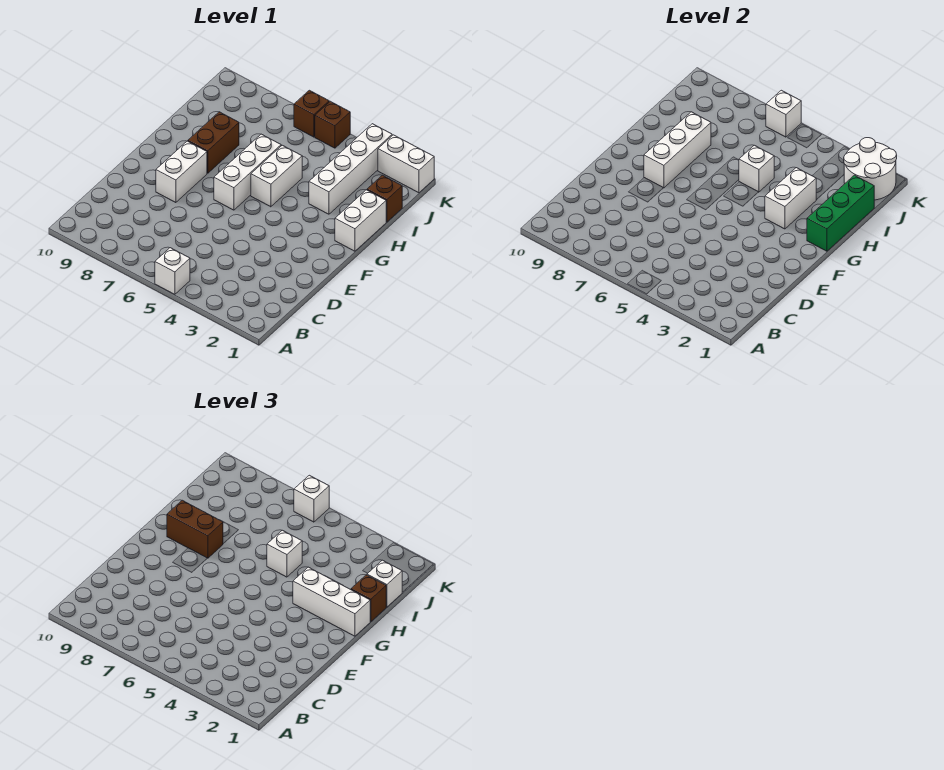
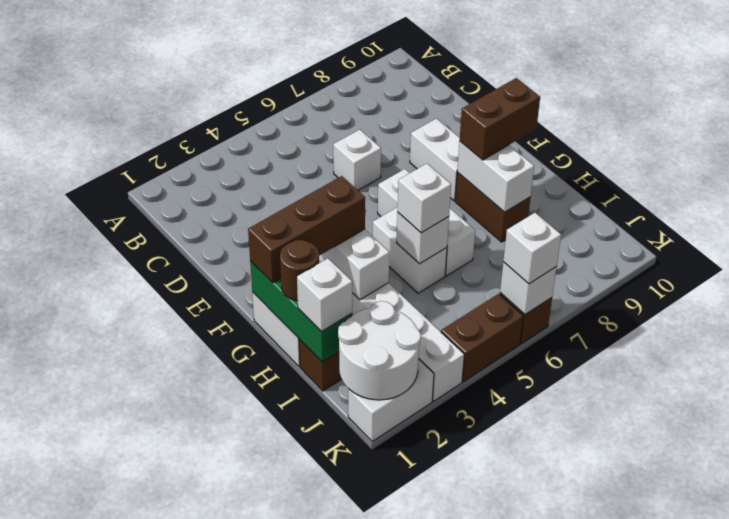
white 1x1 brick [155,248,190,294] -> white 1x1 brick moved to [333,130,381,190]
white 1x3 brick [644,112,711,188] -> white 1x2 brick [457,141,534,212]
white 1x3 brick [293,567,370,636] -> brown 1x3 brick [248,176,365,283]
brown 1x1 brick [351,575,386,622] -> brown 1x1 round brick [280,240,319,301]
brown 1x1 brick [315,101,350,148] -> brown 1x2 brick [441,294,523,382]

